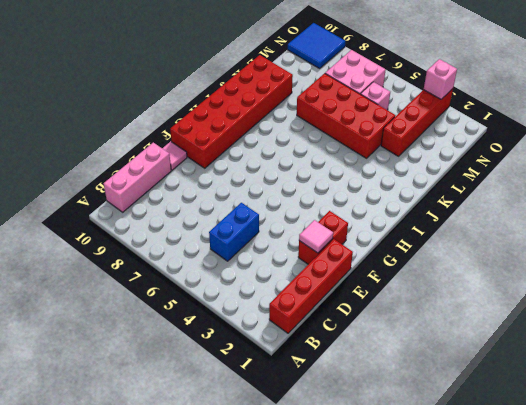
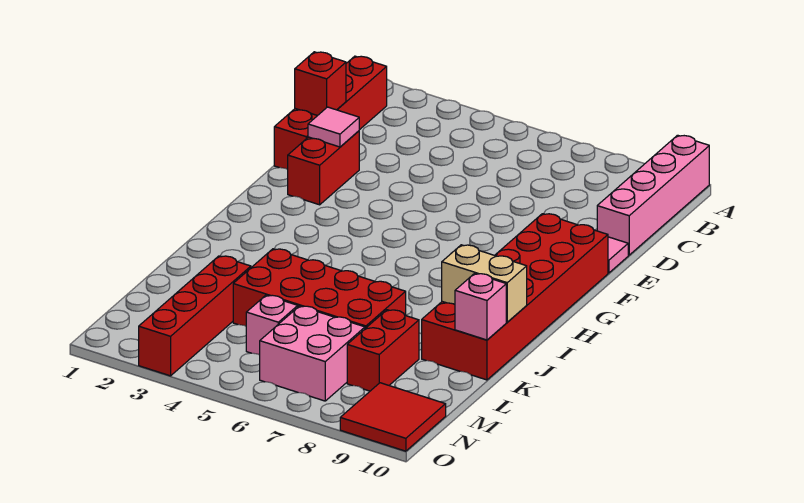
pink 1x3 brick [104,143,171,212] -> pink 1x4 brick [597,135,709,255]
blue 1x2 brick [209,203,259,261] -> none
none -> red 1x1 brick [295,52,346,116]
none -> tan 1x2 brick [442,245,527,322]
none -> red 1x2 brick [347,310,419,391]
blue 2x2 tile [288,23,345,69] -> red 2x2 tile [340,383,446,451]
pink 1x1 brick [424,59,457,99] -> pink 1x1 brick moved to [455,273,506,340]

